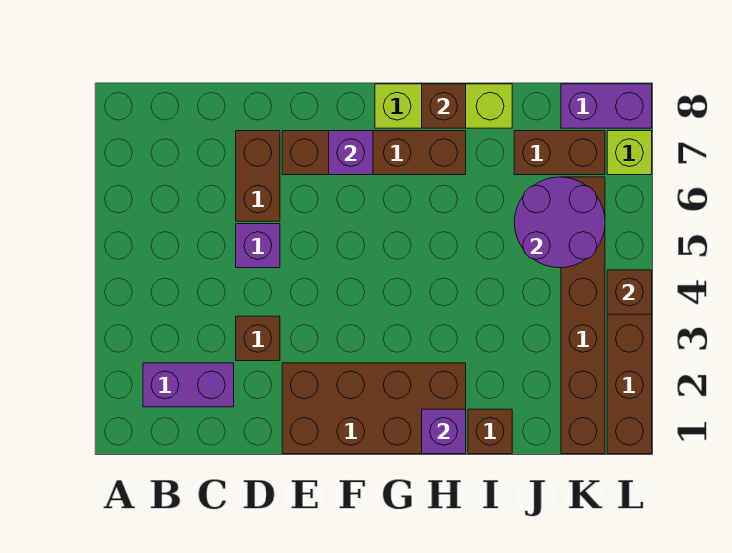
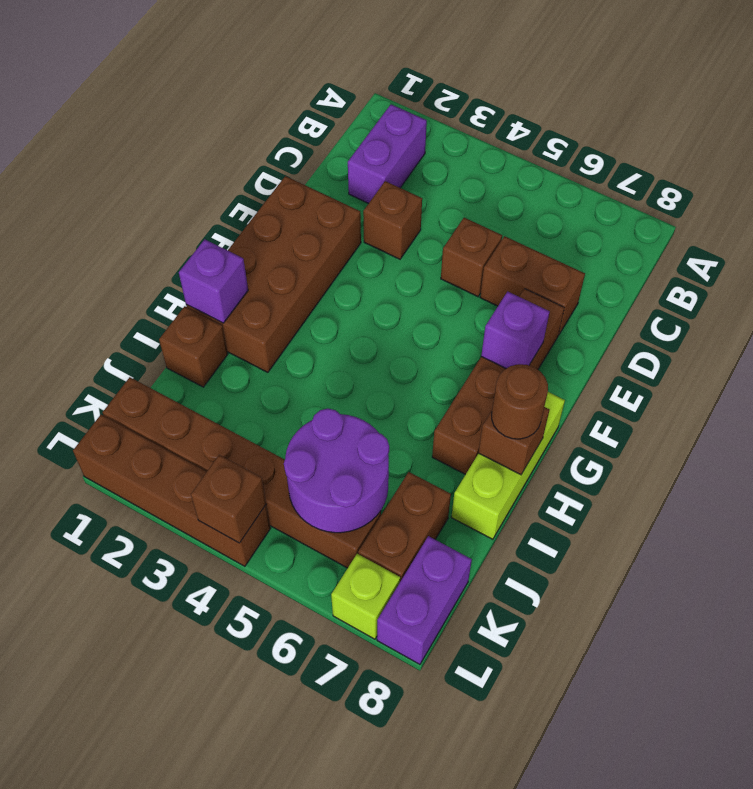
purple 1x1 brick [236,224,280,268] -> brown 1x1 brick [441,218,502,297]
none -> brown 1x1 round brick [492,364,548,439]

